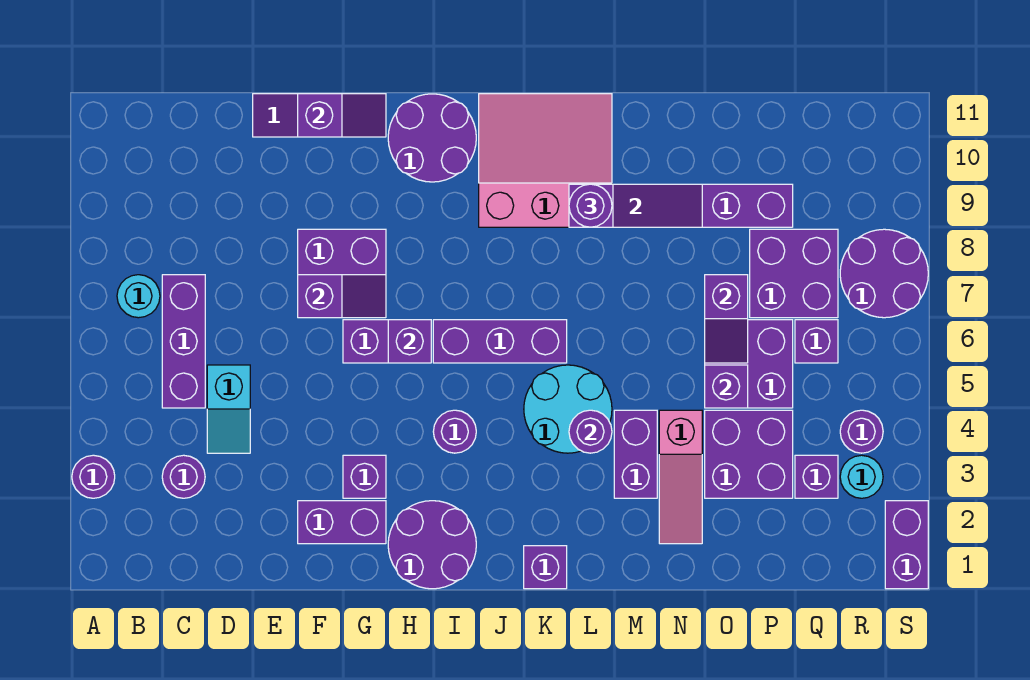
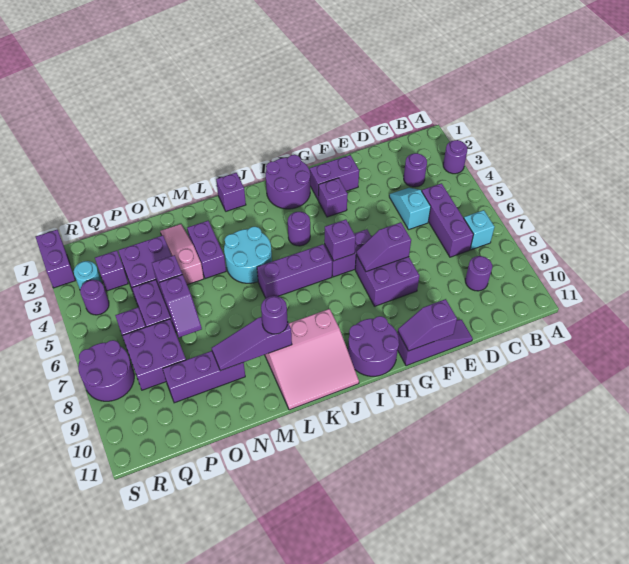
cyan 1x1 round brick [117,275,160,318] -> cyan 1x1 brick [464,210,495,250]
purple 1x1 round brick [569,410,612,453] -> purple 1x1 round brick moved to [465,256,492,291]
purple 1x2 slope [705,275,748,363] -> purple 1x2 slope turned to [160,274,202,337]

